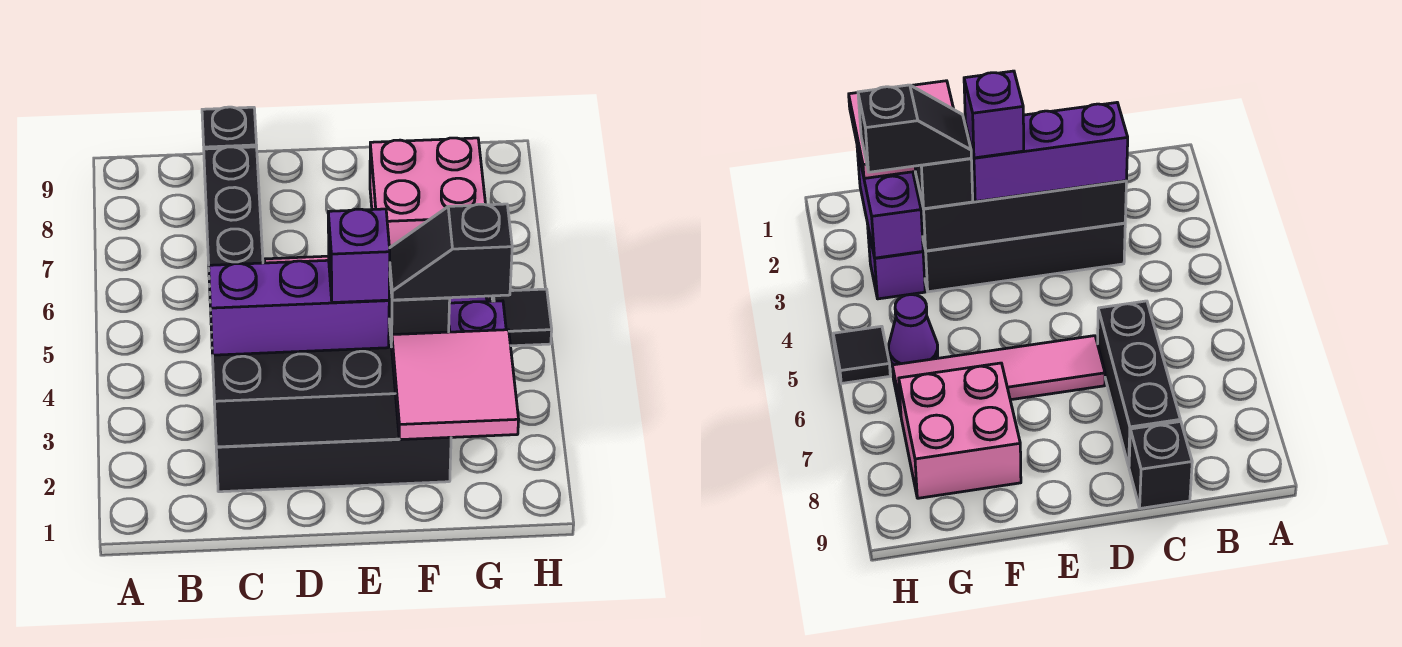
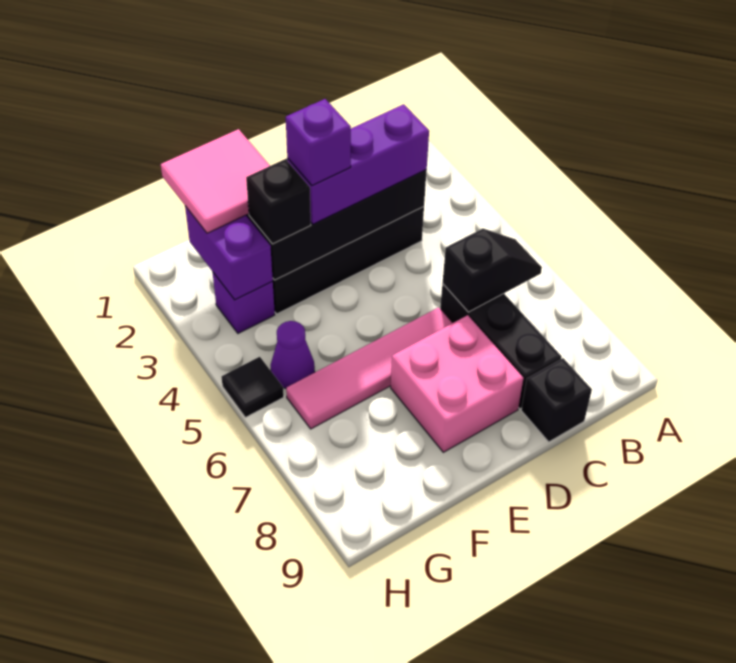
black 1x2 slope [390,204,512,300] -> black 1x2 slope moved to [442,229,542,312]
pink 2x2 brick [370,138,486,248] -> pink 2x2 brick moved to [391,315,523,452]

